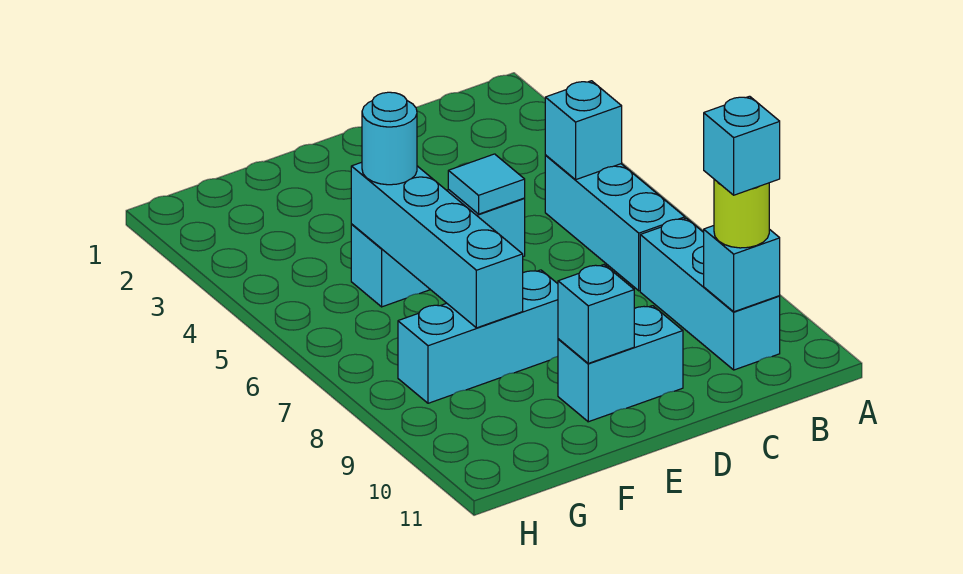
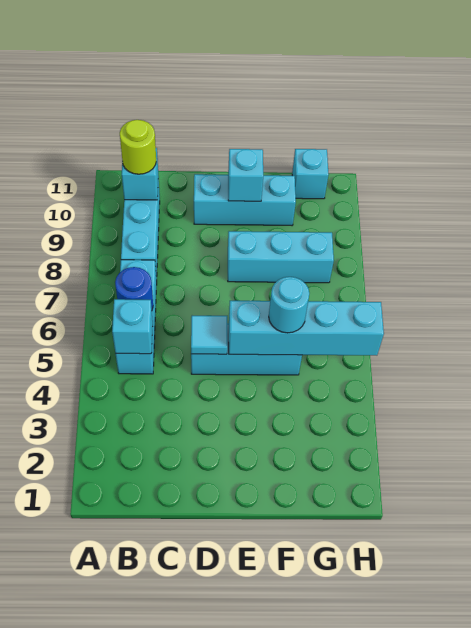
none -> blue 1x1 round brick [115,267,153,309]
cyan 1x1 brick [704,96,780,195] -> cyan 1x1 brick moved to [292,149,329,199]
cyan 1x2 brick [558,306,683,422] -> cyan 1x3 brick [194,174,296,225]
cyan 1x4 brick [351,162,523,328] -> cyan 1x4 brick turned to [229,301,384,355]

